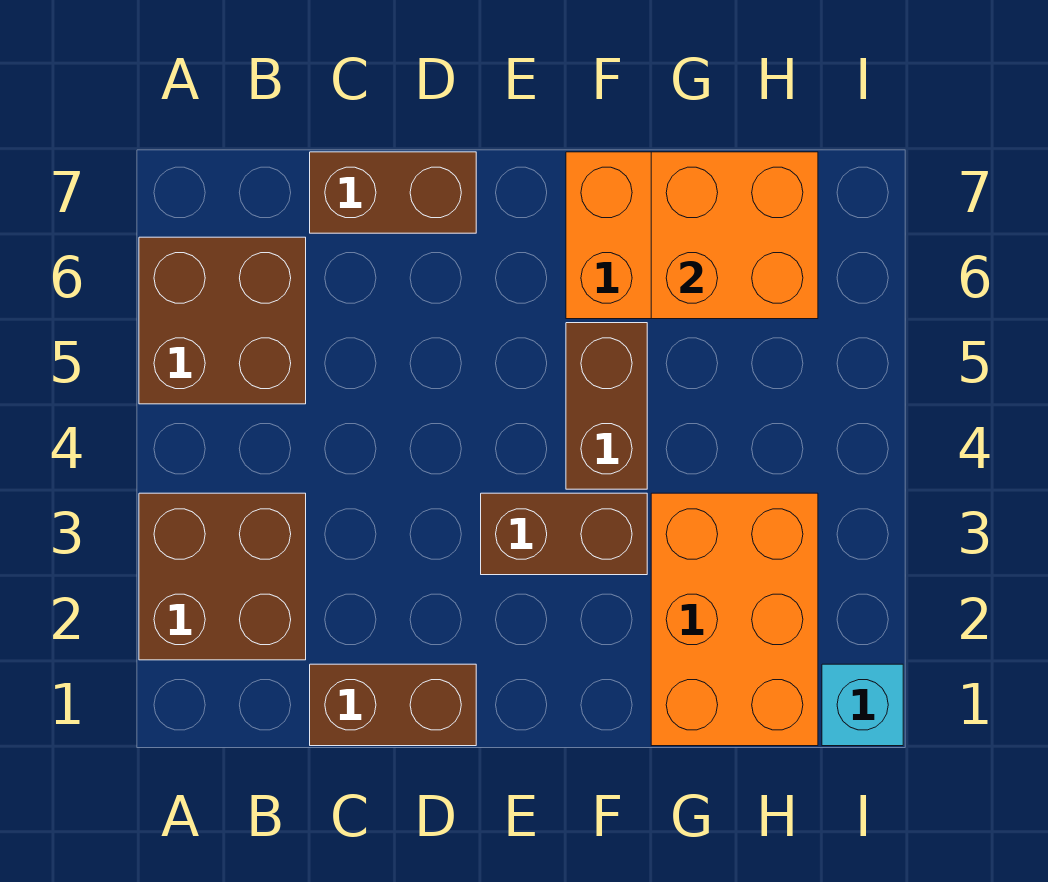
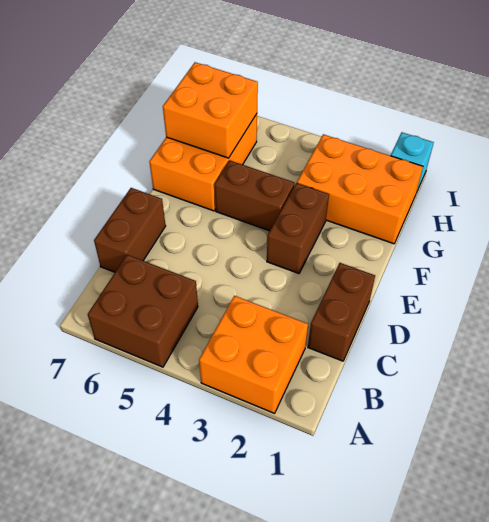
brown 2x2 brick [139,493,306,660] -> orange 2x2 brick [199,296,308,413]

